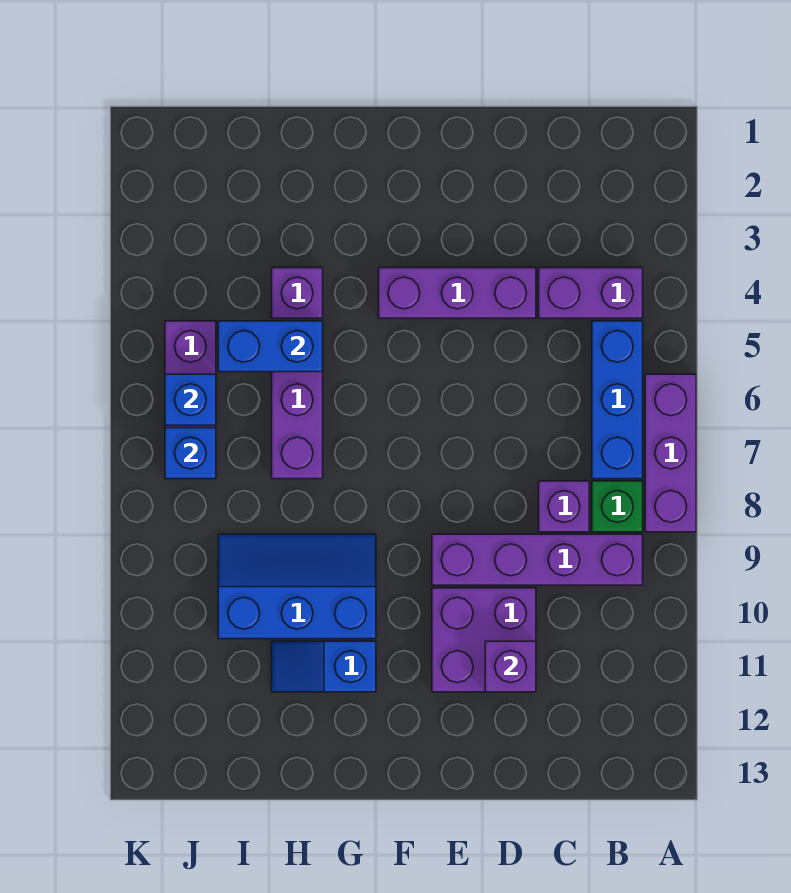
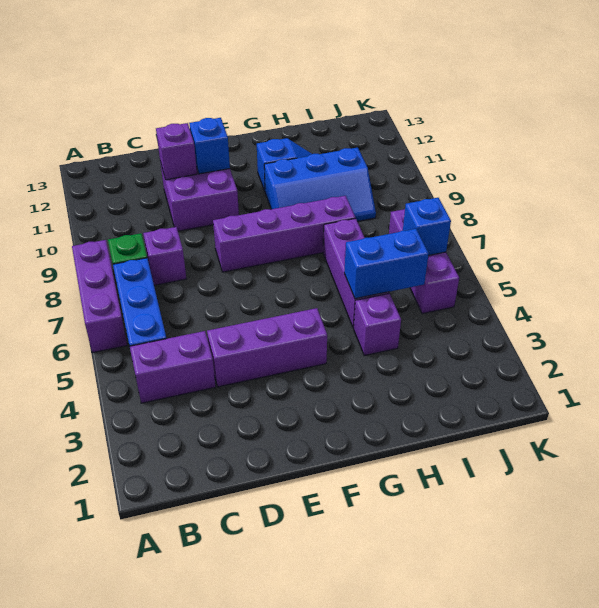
purple 1x4 brick [432,534,643,585] -> purple 1x4 brick moved to [213,196,355,272]
blue 1x1 brick [165,428,216,479] -> blue 1x1 brick moved to [189,118,230,174]

